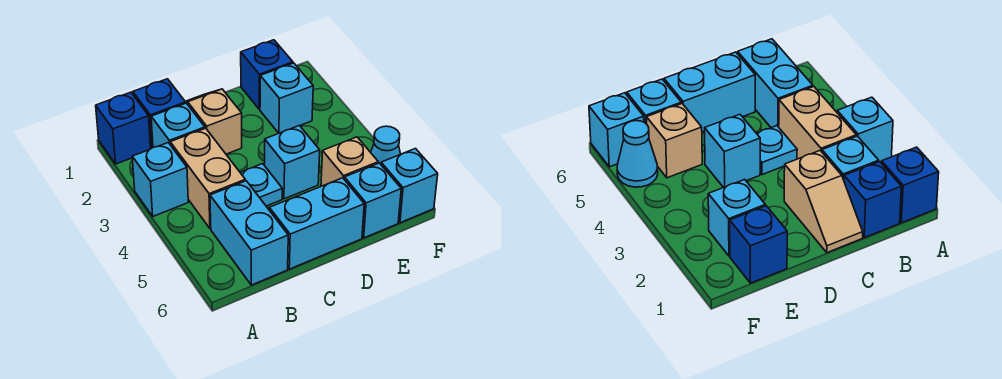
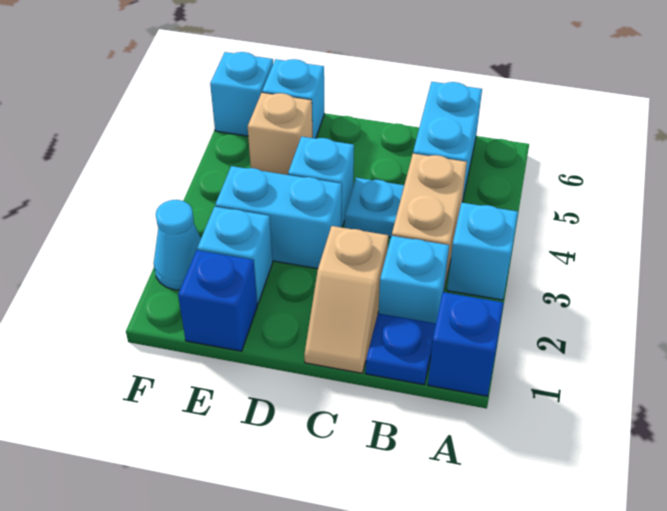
blue 1x1 brick [133,79,186,148] -> blue 1x1 plate [366,313,436,385]
cyan 1x2 brick [269,178,364,269] -> cyan 1x2 brick moved to [215,166,342,269]
cyan 1x1 cone [371,126,400,164] -> cyan 1x1 cone moved to [154,200,201,290]

